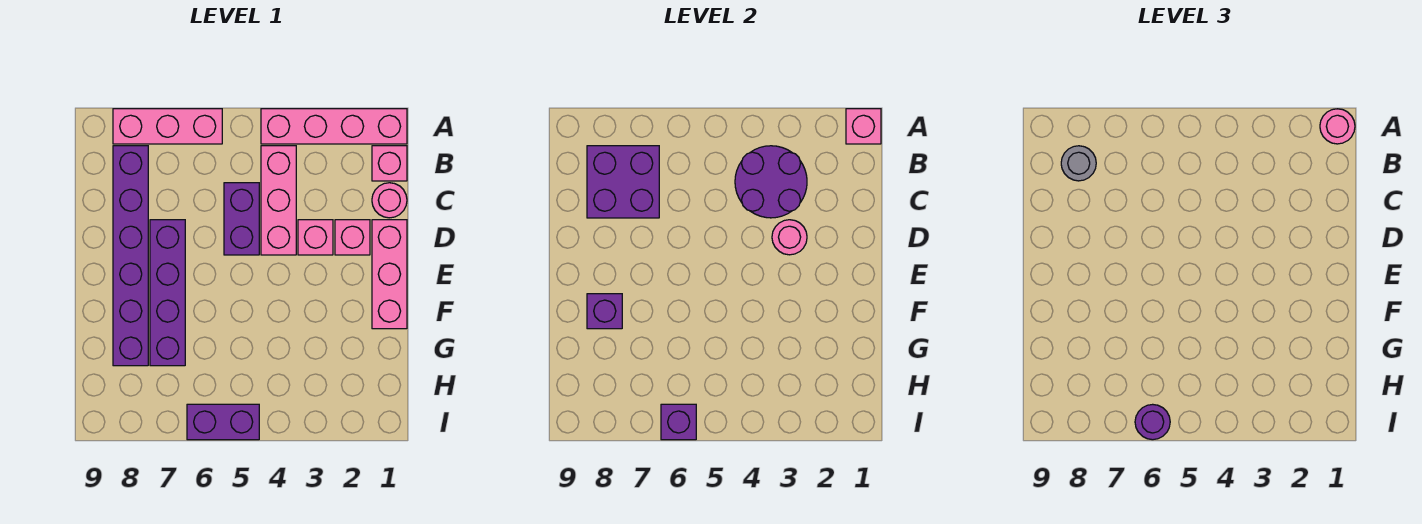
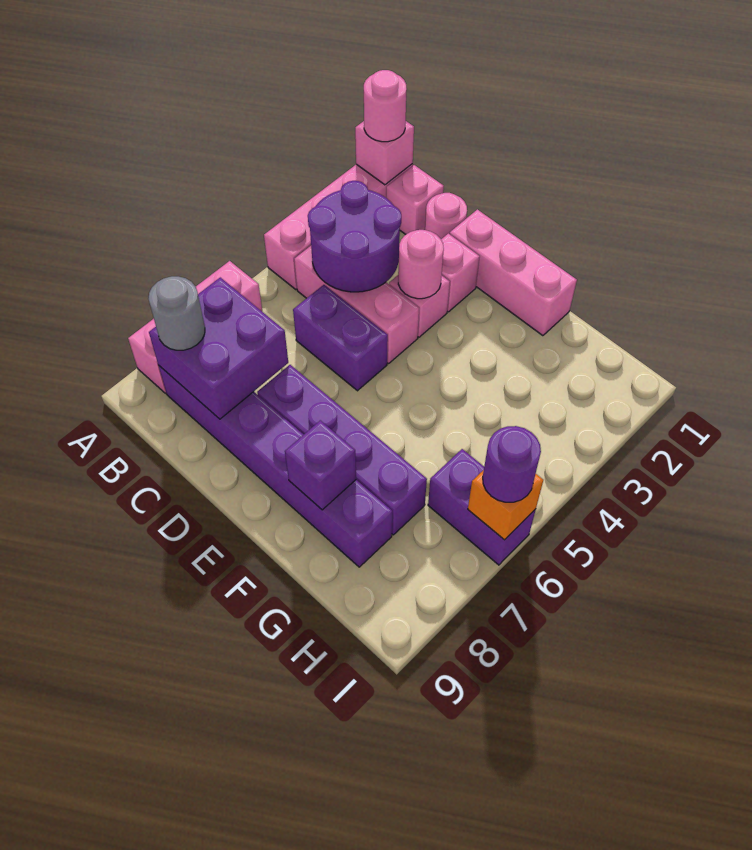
purple 1x2 brick [187,404,259,440] -> purple 1x2 brick turned to [428,449,536,565]
purple 1x1 brick [661,404,696,440] -> orange 1x1 brick [468,470,543,540]

